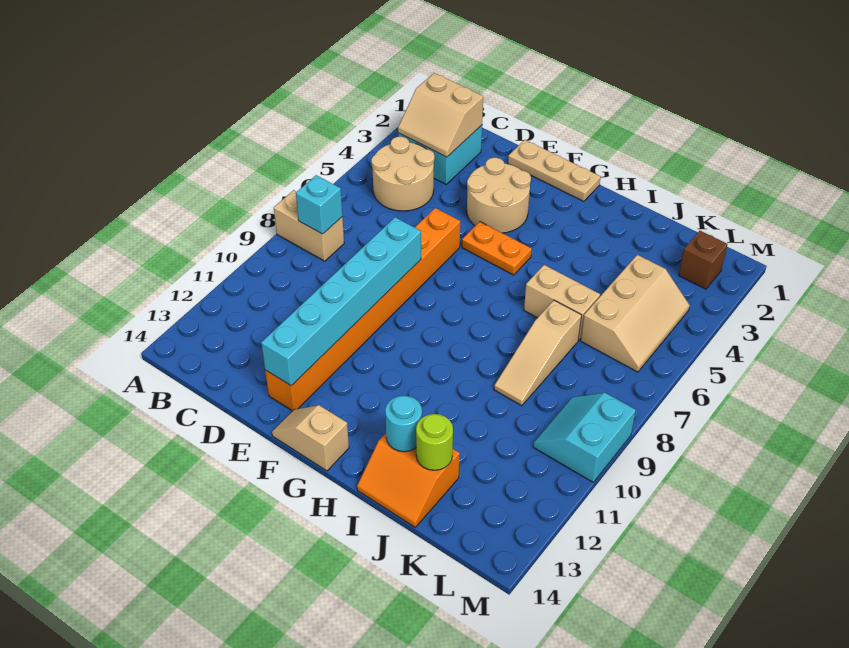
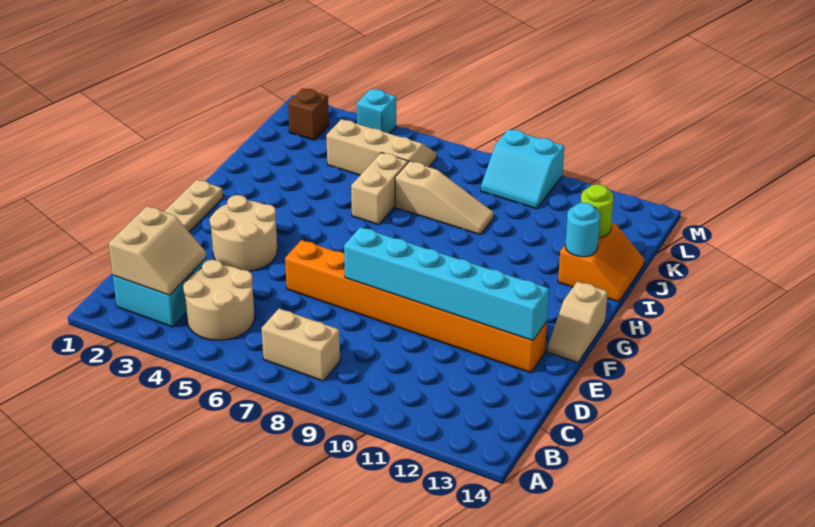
tan 1x2 brick [274,190,344,261] -> tan 1x2 brick turned to [261,309,340,381]
cyan 1x1 brick [296,175,342,234] -> cyan 1x1 brick moved to [357,89,396,134]
orange 1x2 plate [462,222,532,275] -> none

